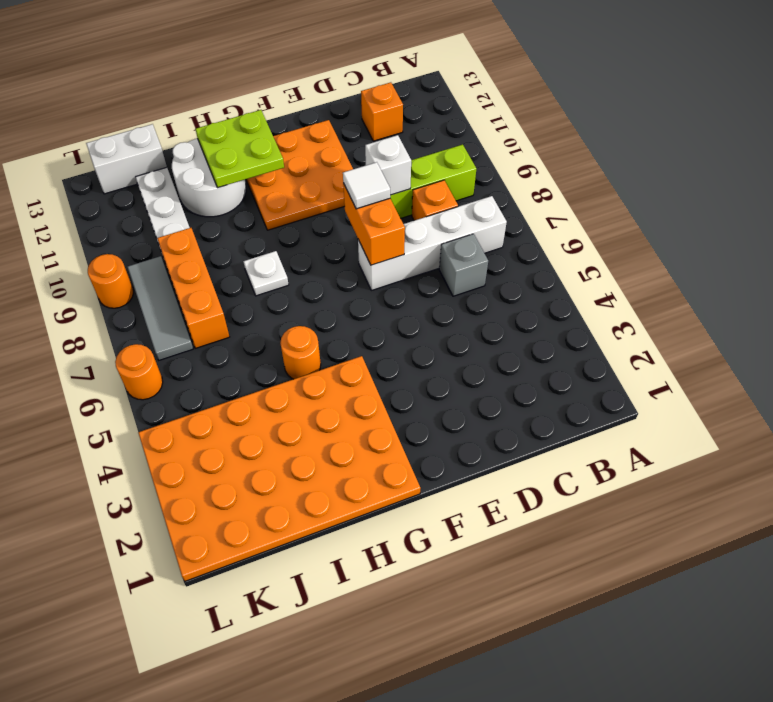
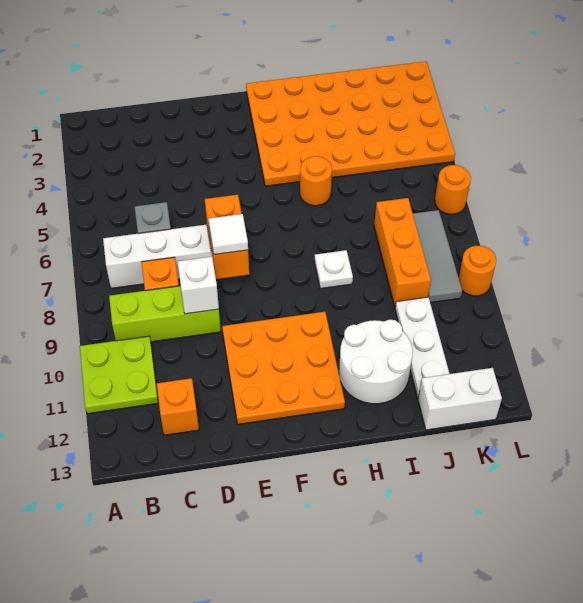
lime 2x2 plate [195,110,284,188] -> lime 2x2 plate moved to [80,336,158,414]

